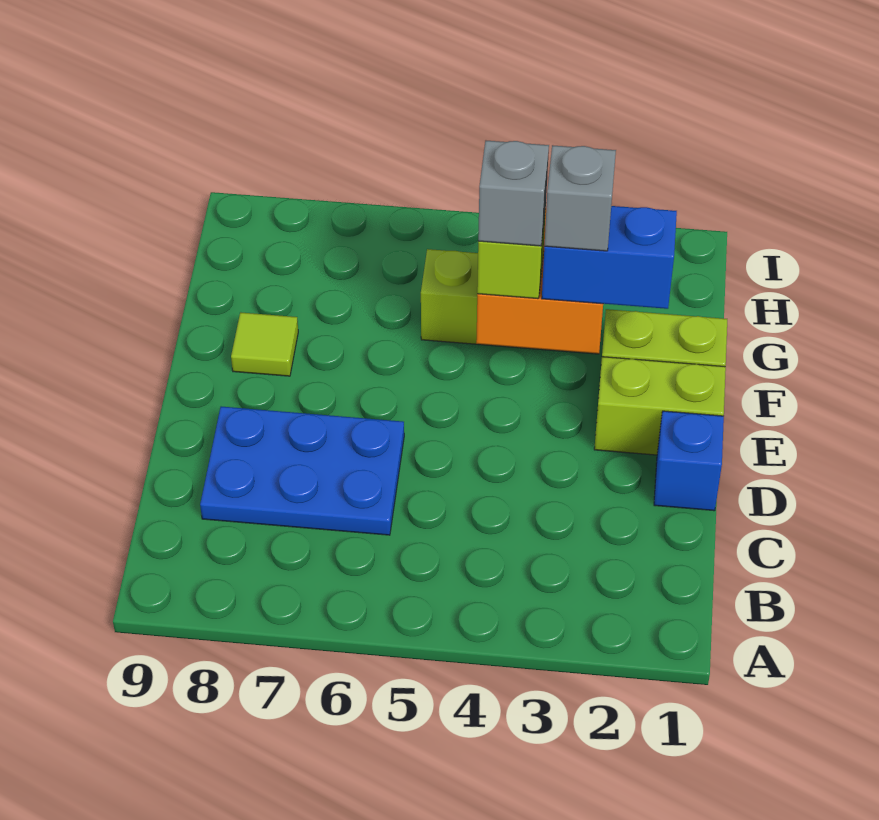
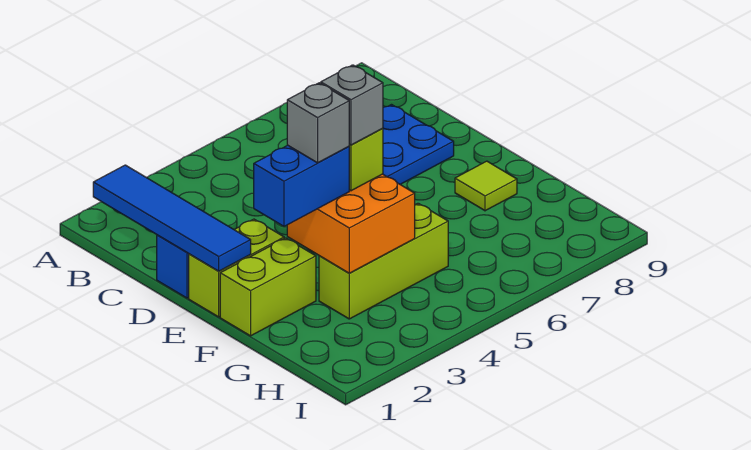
none -> blue 1x4 tile [93,165,251,271]

